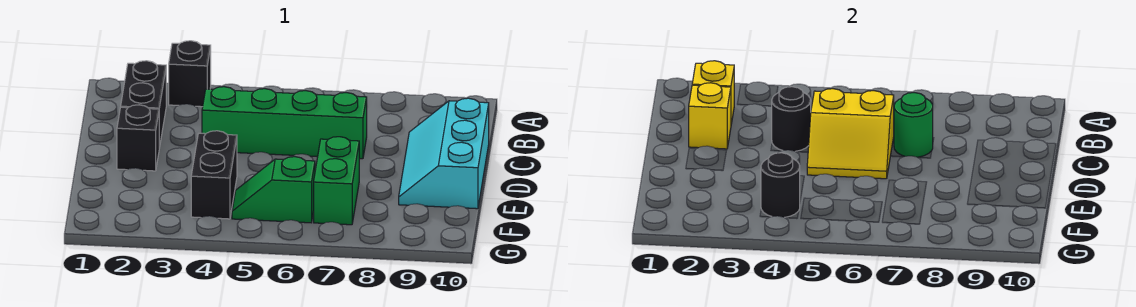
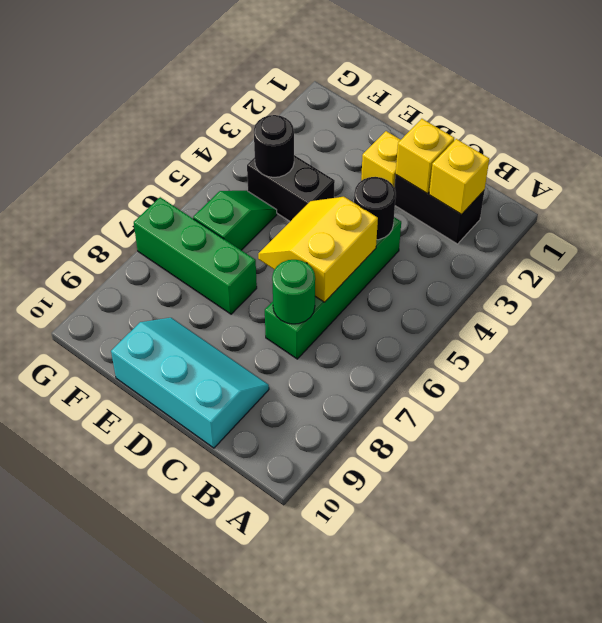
black 1x1 brick [169,41,211,107] -> none
black 1x1 brick [117,105,159,171] -> yellow 1x1 brick [361,131,400,187]
green 1x2 brick [314,137,359,225] -> green 1x3 brick [134,197,257,314]

